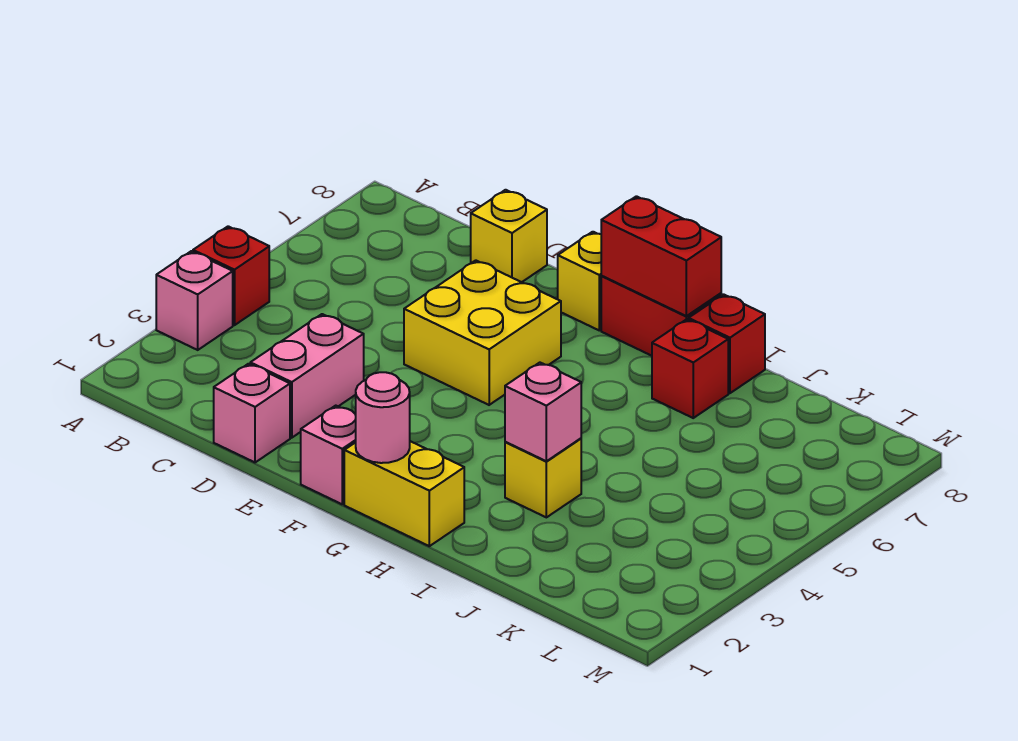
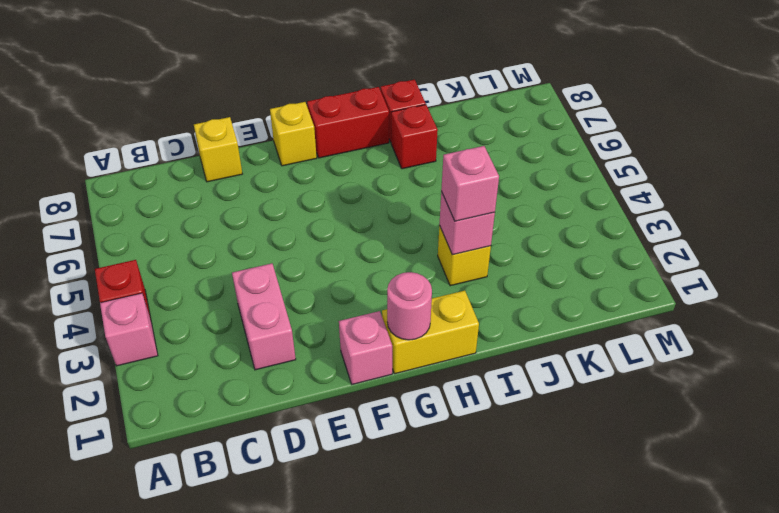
pink 1x1 brick [214,364,290,462] -> pink 1x1 brick moved to [441,146,499,221]
yellow 2x2 brick [404,260,561,405] -> none
red 1x2 brick [601,196,721,316] -> none

